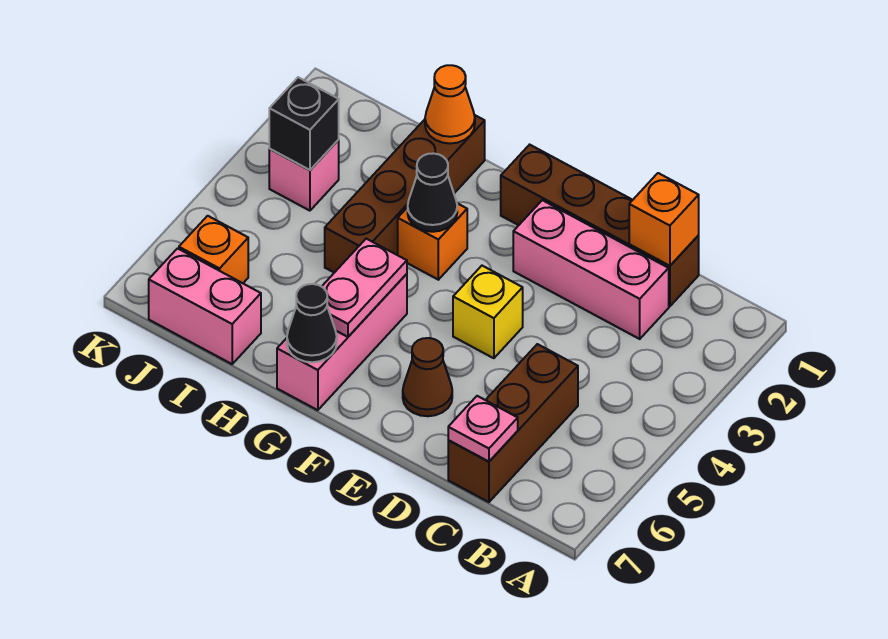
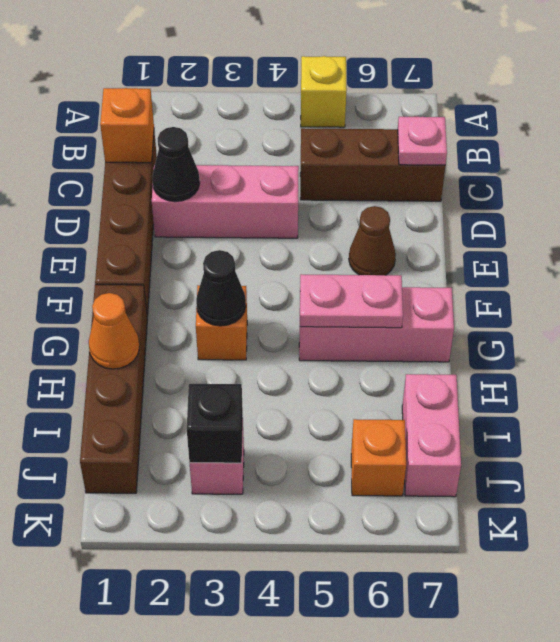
pink 1x3 brick [513,200,669,339] -> pink 1x3 brick turned to [152,165,299,238]
yellow 1x1 brick [453,266,523,358] -> yellow 1x1 brick moved to [301,56,347,127]
black 1x1 cone [287,284,337,362] -> black 1x1 cone moved to [152,127,200,202]
brown 1x4 brick [325,115,485,273] -> brown 1x4 brick turned to [80,285,147,493]

